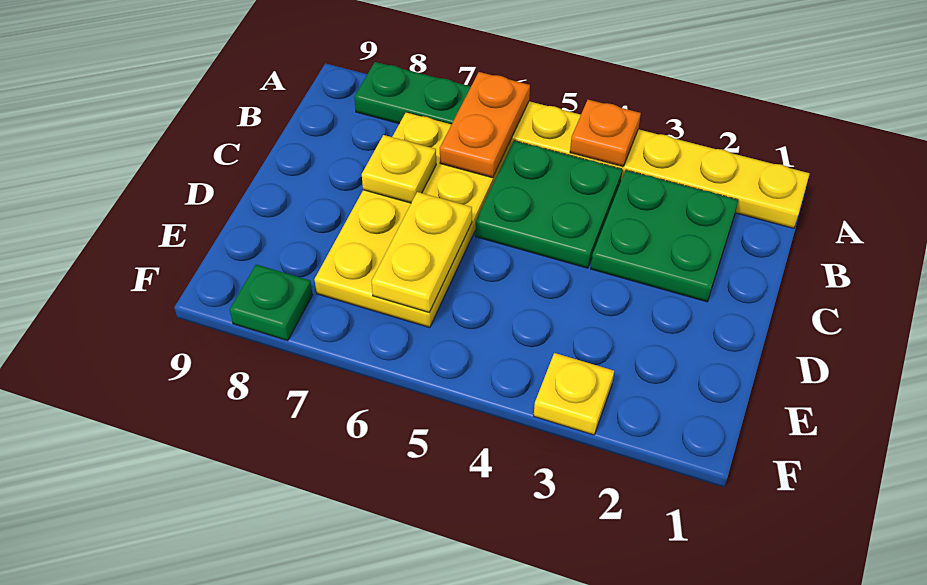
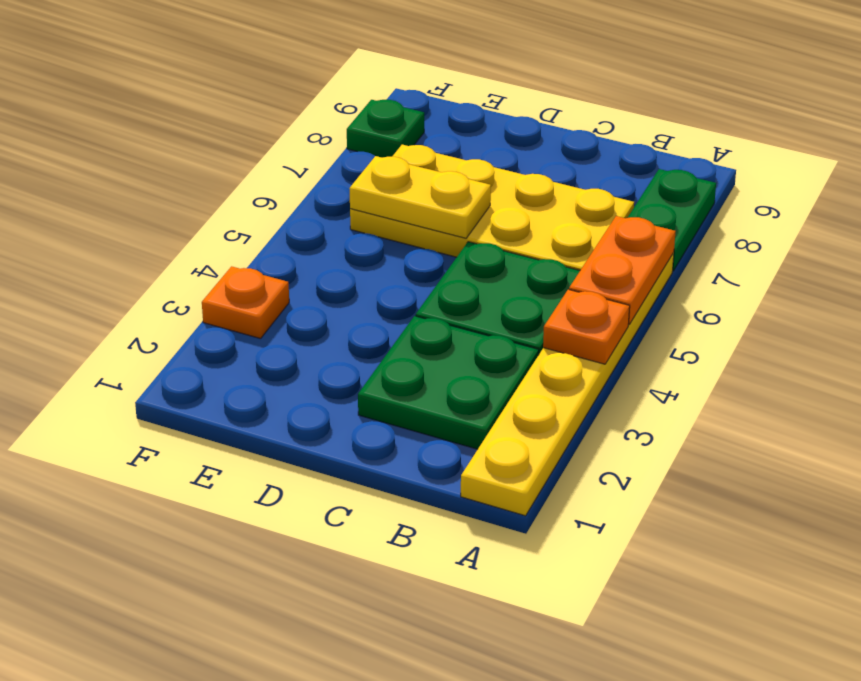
orange 1x2 plate [440,72,530,178] -> orange 1x2 plate turned to [569,216,676,324]
yellow 1x1 plate [362,135,436,203] -> none
yellow 1x1 plate [534,353,614,435] -> orange 1x1 plate [202,266,289,339]

